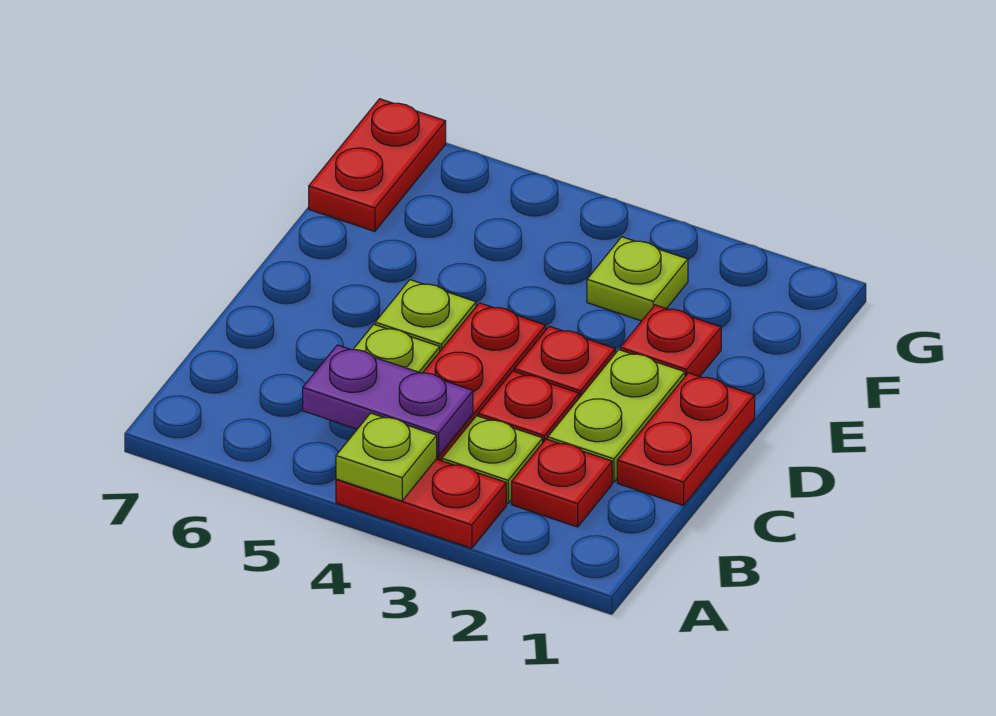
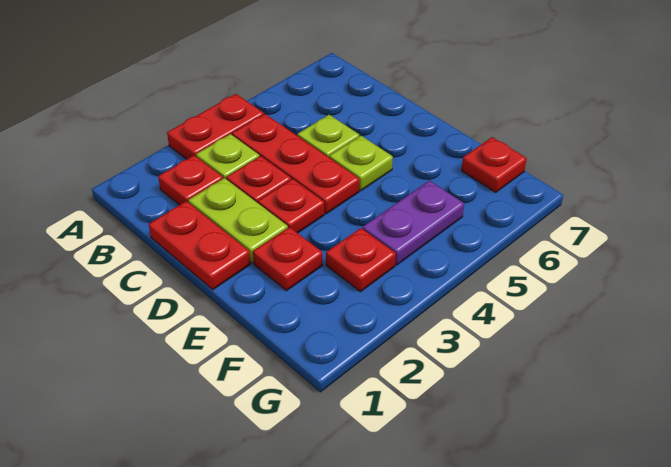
lime 1x1 plate [336,413,437,501] -> none
purple 1x2 plate [303,345,473,456] -> purple 1x2 plate moved to [363,181,464,265]
lime 1x1 plate [587,237,688,321] -> red 1x1 plate [326,228,396,292]
red 1x2 plate [309,99,446,231] -> red 1x1 plate [461,137,527,192]

